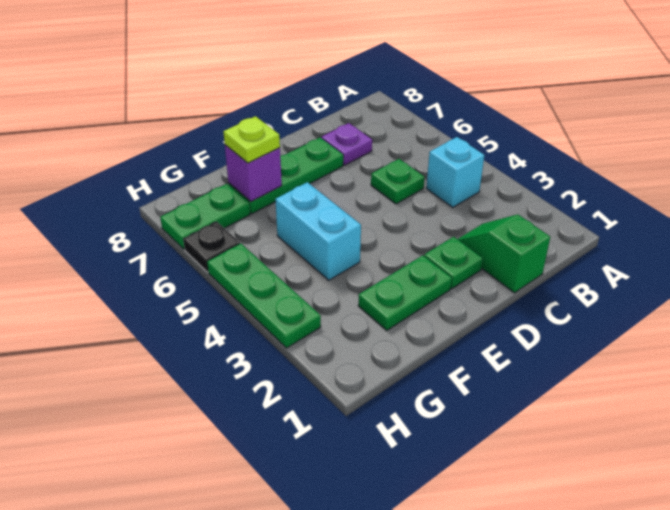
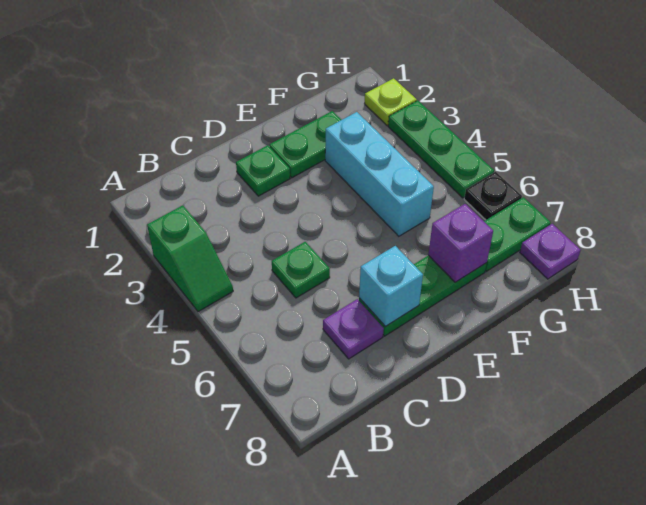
cyan 1x1 brick [426,137,484,207] -> cyan 1x1 brick moved to [359,246,423,327]
green 1x2 slope [458,214,550,293] -> green 1x2 slope moved to [147,205,233,312]
cyan 1x2 brick [275,182,361,280] -> cyan 1x3 brick [325,112,434,236]
lime 1x1 plate [223,116,280,163] -> lime 1x1 plate moved to [365,78,417,125]
none -> purple 1x1 plate [520,224,581,279]

